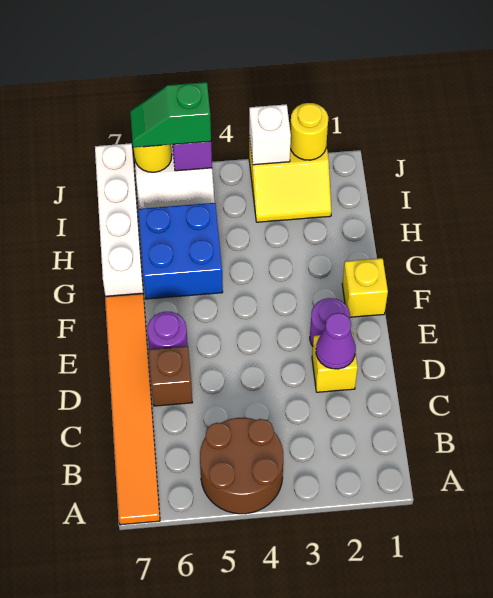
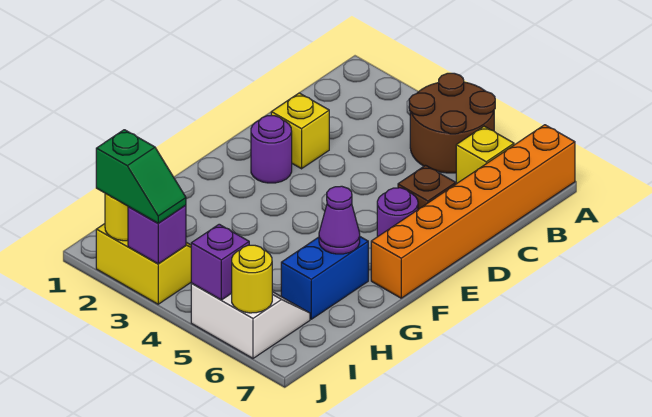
orange 1x6 tile [105,293,160,525] -> orange 1x6 brick [371,125,575,298]
purple 1x1 cone [316,313,356,369] -> purple 1x1 cone moved to [319,186,360,254]
yellow 1x1 brick [342,258,388,317] -> yellow 1x1 brick moved to [456,126,514,184]
blue 2x2 brick [138,203,223,299] -> blue 1x2 brick [281,237,368,319]
white 1x4 brick [95,143,144,296] -> none
white 1x1 brick [249,104,291,165] -> purple 1x1 brick [128,205,186,264]
green 1x2 slope [130,82,211,147] -> green 1x2 slope moved to [96,130,186,223]

